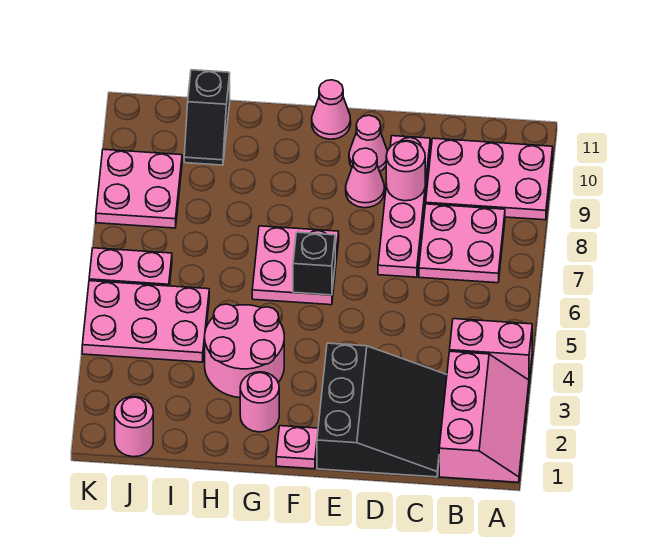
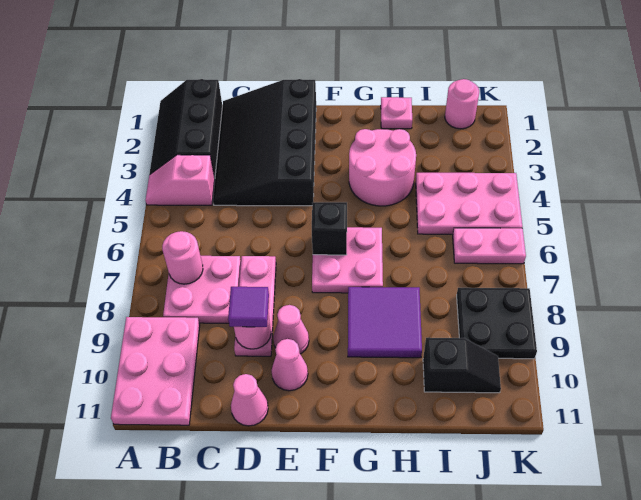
pink 2x3 slope [439,351,529,482] -> black 2x3 slope [149,79,222,178]
pink 1x2 brick [450,319,532,381] -> pink 1x2 slope [145,155,215,205]
pink 2x3 plate [426,138,553,220] -> pink 2x3 plate turned to [111,317,200,425]
black 3x3 slope [317,343,447,477] -> black 3x4 slope [213,79,316,206]
pink 1x4 plate [378,136,430,277] -> pink 1x3 plate [234,256,276,356]
none -> purple 1x1 tile [228,287,269,327]
pink 1x1 plate [276,426,318,469] -> pink 1x1 plate moved to [381,97,412,129]
pink 1x1 cone [312,80,351,139] -> pink 1x1 cone moved to [231,374,268,426]
pink 1x1 round brick [240,372,279,432] -> pink 1x1 round brick moved to [162,231,203,284]
none -> purple 2x2 tile [348,287,422,358]
black 1x2 slope [184,70,230,165] -> black 1x2 slope turned to [423,338,501,393]
pink 2x2 plate [96,149,182,228] -> black 2x2 plate [457,288,537,359]

